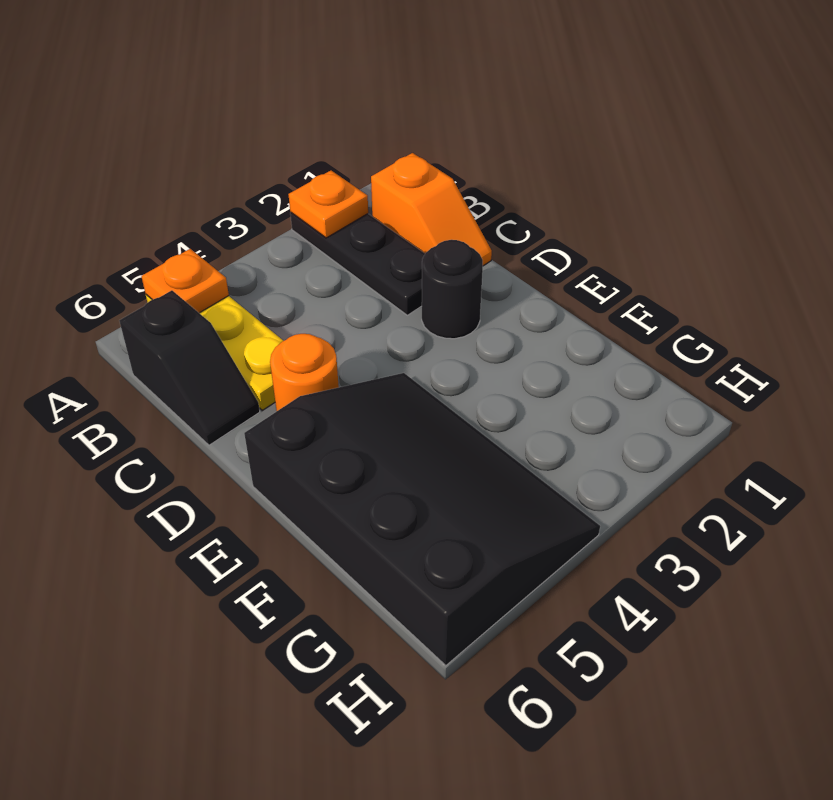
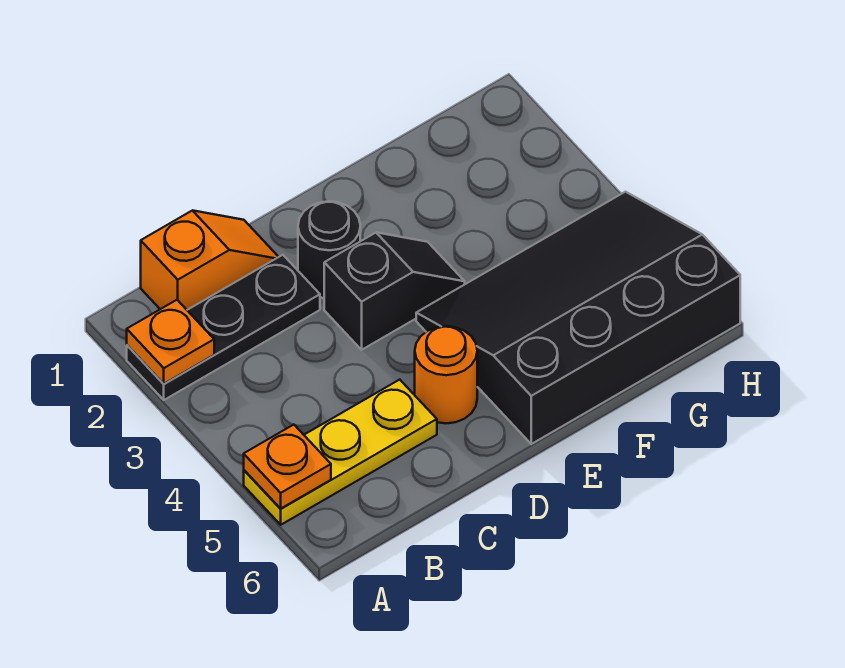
black 1x2 slope [119,290,260,445] -> black 1x2 slope moved to [324,233,465,350]

